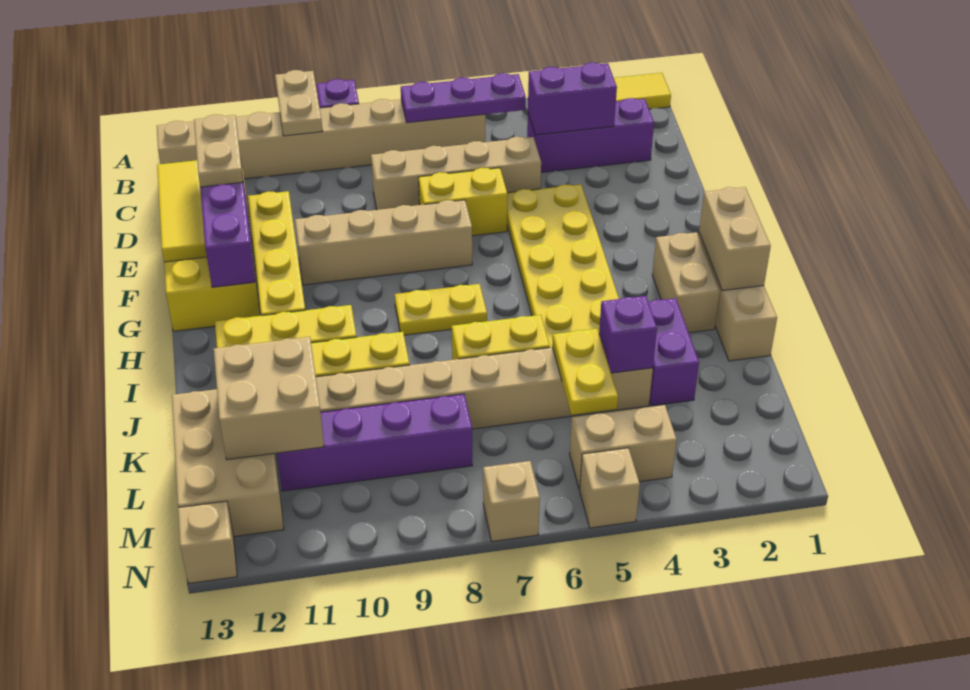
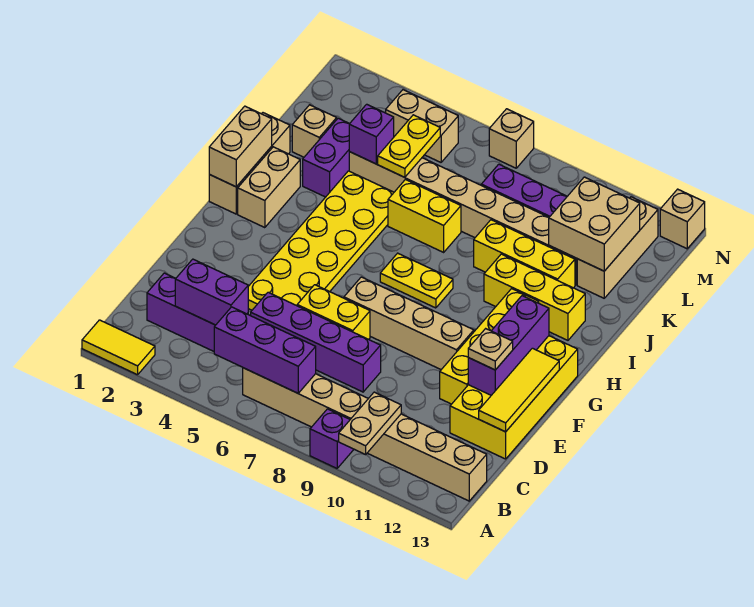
purple 1x3 plate [401,73,526,123] -> purple 1x3 brick [214,307,316,393]
tan 1x4 brick [371,137,541,210] -> purple 1x4 brick [251,292,381,392]
tan 1x2 plate [194,114,243,187] -> tan 1x1 plate [468,329,513,370]
tan 2x3 brick [172,389,284,537] -> tan 1x3 brick [577,197,658,298]
tan 1x1 brick [580,448,640,528] -> tan 1x1 brick moved to [292,105,337,157]

